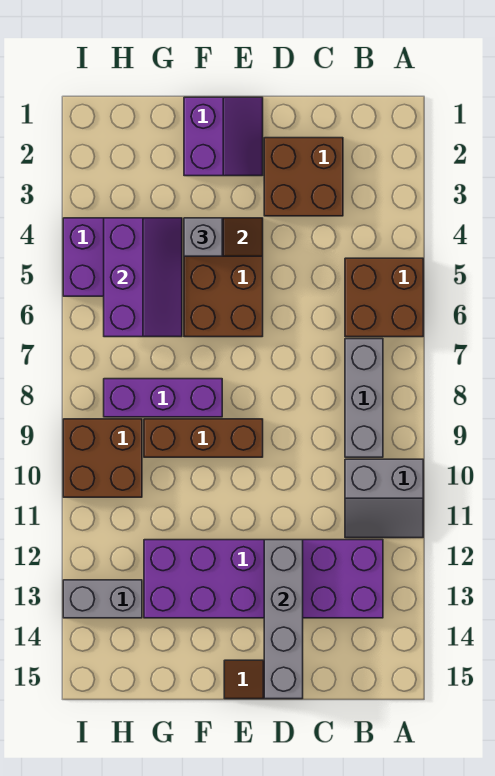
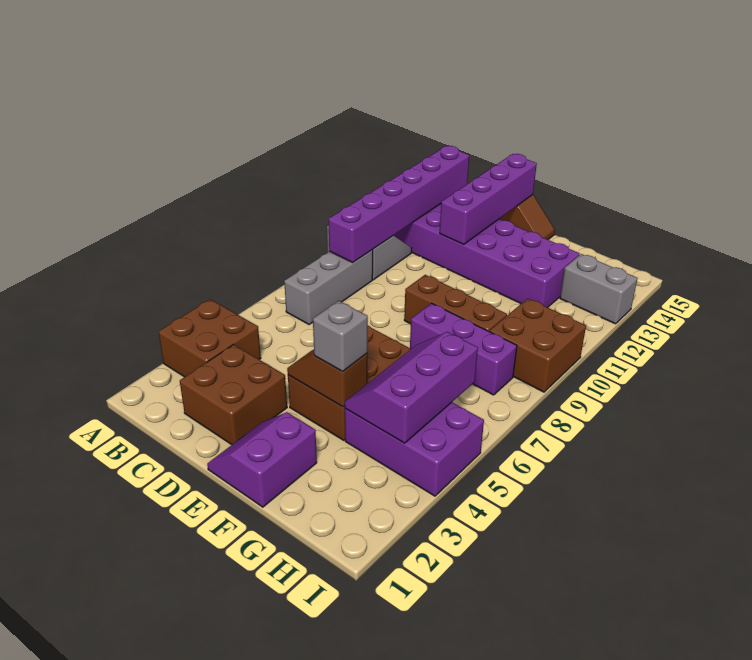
brown 2x2 brick [345,258,423,337] -> brown 2x2 brick moved to [159,299,261,377]
none -> purple 1x6 brick [328,146,469,262]
grey 1x4 brick [264,540,303,699] -> purple 1x4 brick [440,154,537,245]

